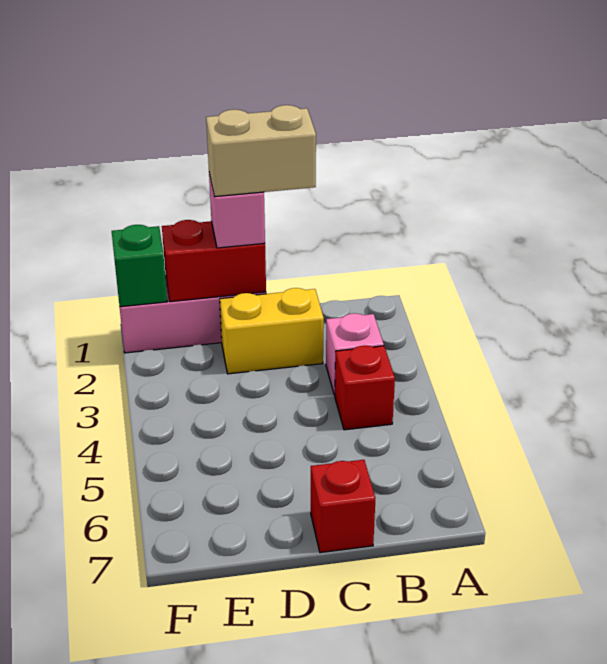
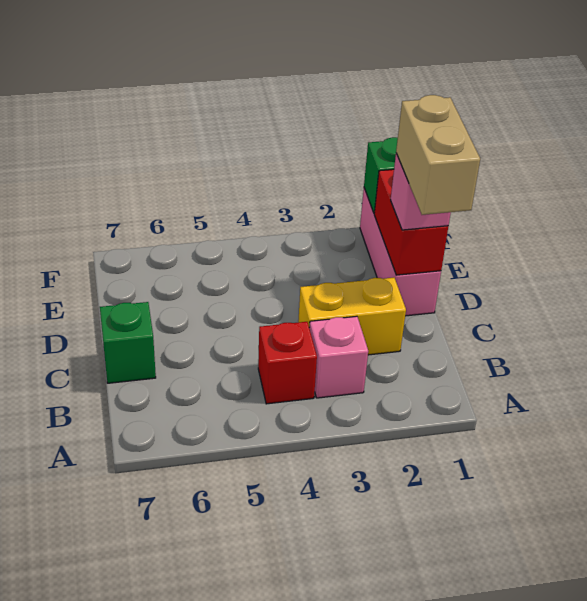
yellow 1x2 brick [220,288,324,374] -> yellow 1x2 brick turned to [298,278,406,355]
red 1x1 brick [311,460,375,553] -> green 1x1 brick [100,302,156,383]

